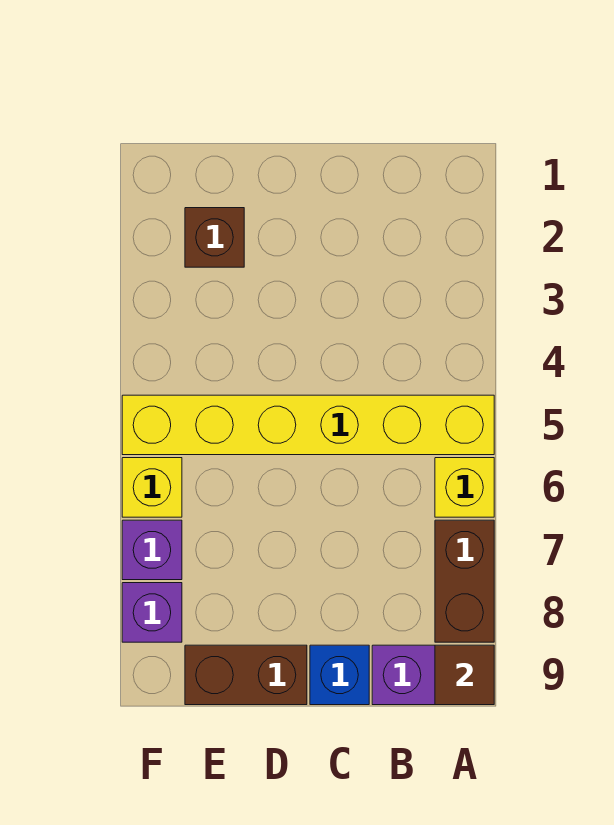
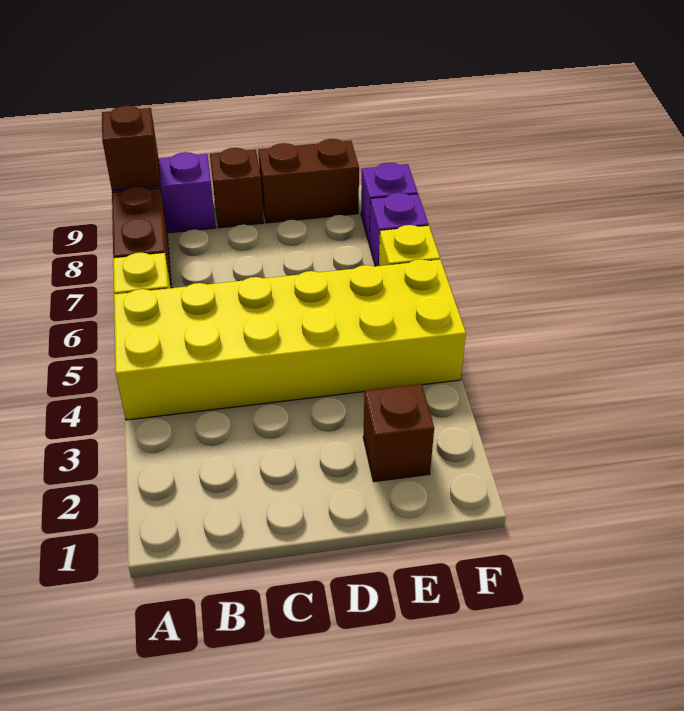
yellow 1x6 brick [122,395,494,455] -> yellow 2x6 brick [114,259,466,420]
brown 1x1 tile [435,645,494,705] -> brown 1x1 brick [102,106,160,190]
blue 1x1 brick [310,645,369,705] -> brown 1x1 brick [210,148,264,228]

